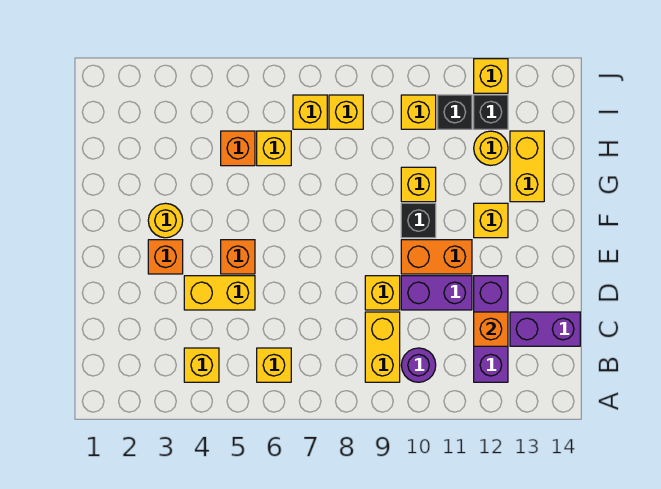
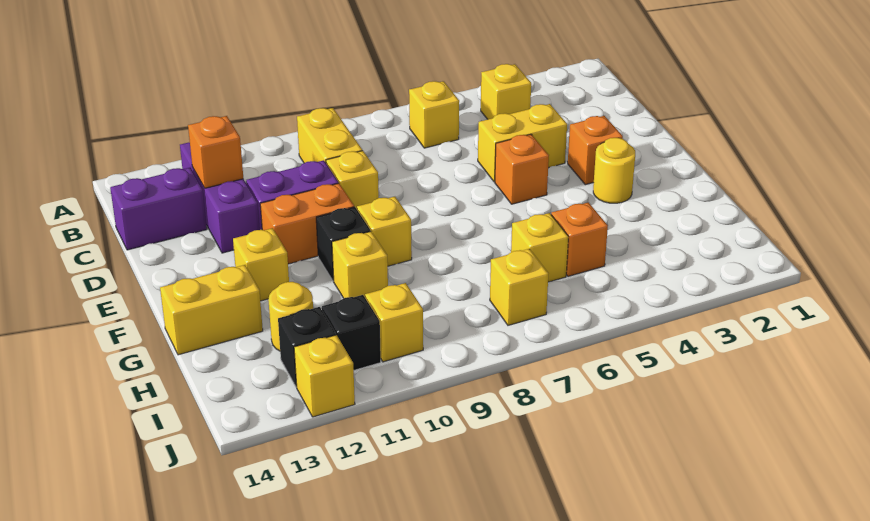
purple 1x1 round brick [401,348,436,382] -> none
yellow 1x2 brick [510,131,544,202] -> yellow 1x2 brick turned to [160,265,263,355]
yellow 1x1 brick [329,95,363,129] -> yellow 1x1 brick moved to [357,196,412,266]

